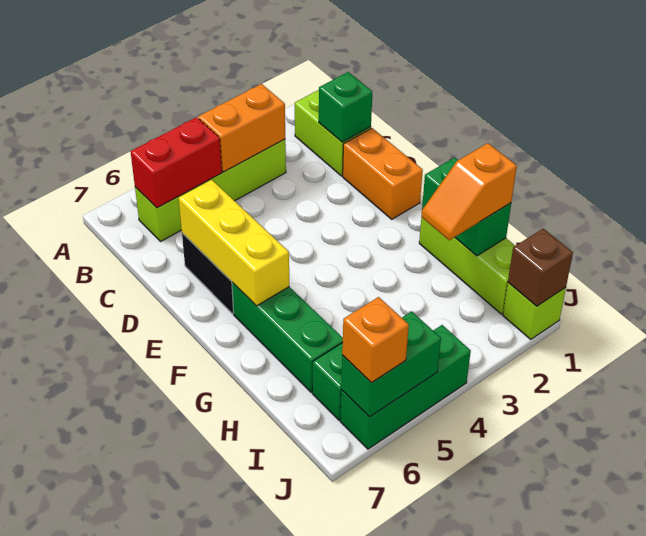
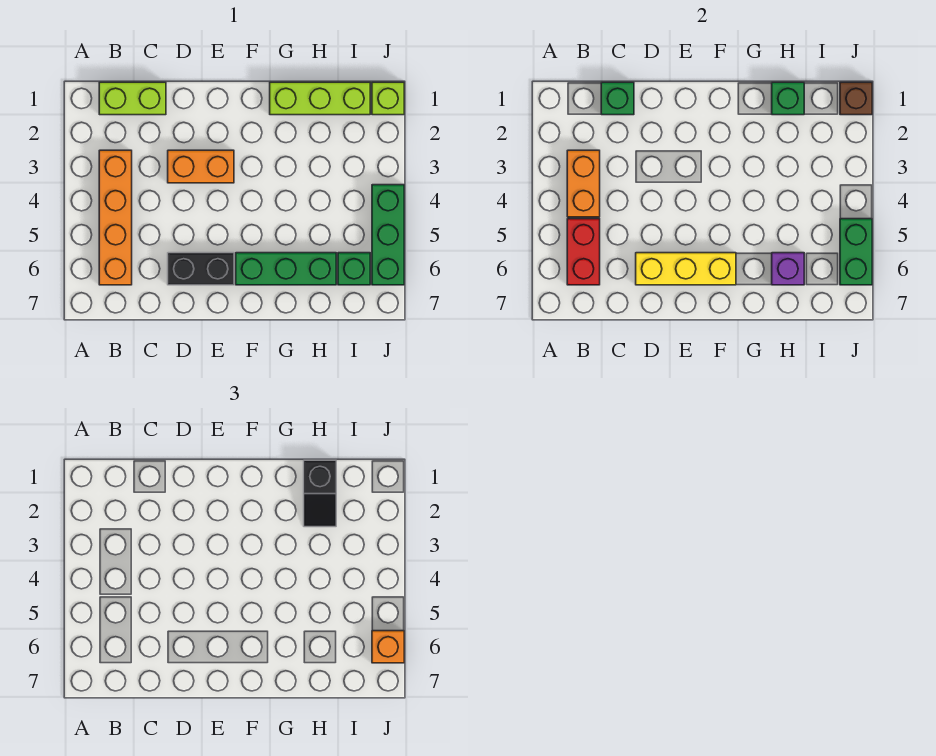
lime 1x4 brick [135,139,286,241] -> orange 1x4 brick [99,150,132,285]
orange 1x2 brick [343,128,423,219] -> orange 1x2 brick moved to [168,150,234,183]
green 1x2 brick [422,157,511,256] -> green 1x1 brick [772,82,804,115]
orange 1x2 slope [421,143,517,240] -> black 1x2 slope [304,460,336,527]
none -> purple 1x1 brick [772,253,804,285]

